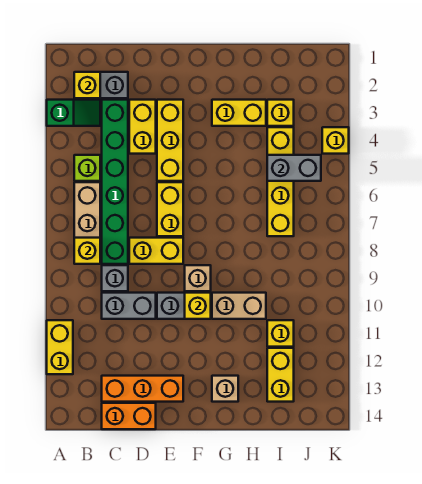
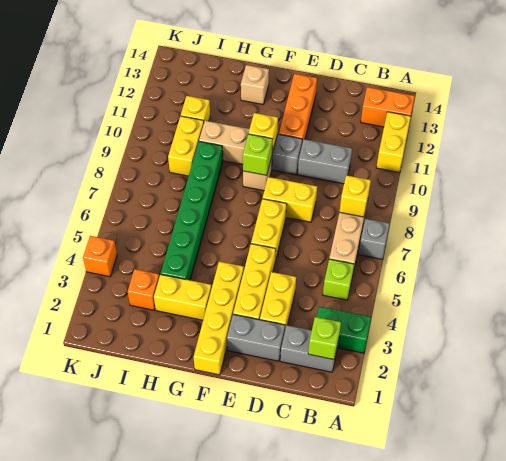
green 1x2 slope [47,100,100,126] -> green 1x2 brick [317,307,371,353]
yellow 1x1 brick [74,72,100,98] -> lime 1x1 brick [308,317,341,359]
green 1x6 brick [102,100,128,264] -> green 1x6 brick moved to [161,141,223,280]
grey 1x1 brick [102,265,128,291] -> grey 1x1 brick moved to [358,219,390,259]
orange 1x3 brick [102,376,183,402] -> orange 1x3 brick turned to [279,74,317,143]
orange 1x2 brick [102,403,156,429] -> orange 1x2 brick moved to [361,87,415,127]
none -> lime 1x1 brick [243,134,272,175]
yellow 1x1 brick [267,100,294,126] -> orange 1x1 brick [128,269,159,310]
yellow 1x4 brick [267,127,294,236] -> yellow 1x4 brick moved to [194,262,244,375]
grey 1x2 brick [267,155,321,181] -> grey 1x2 brick moved to [227,314,285,361]
yellow 1x2 brick [267,348,294,402] -> yellow 1x2 brick moved to [168,116,204,176]
yellow 1x1 brick [322,127,349,154] -> orange 1x1 brick [83,236,117,277]

